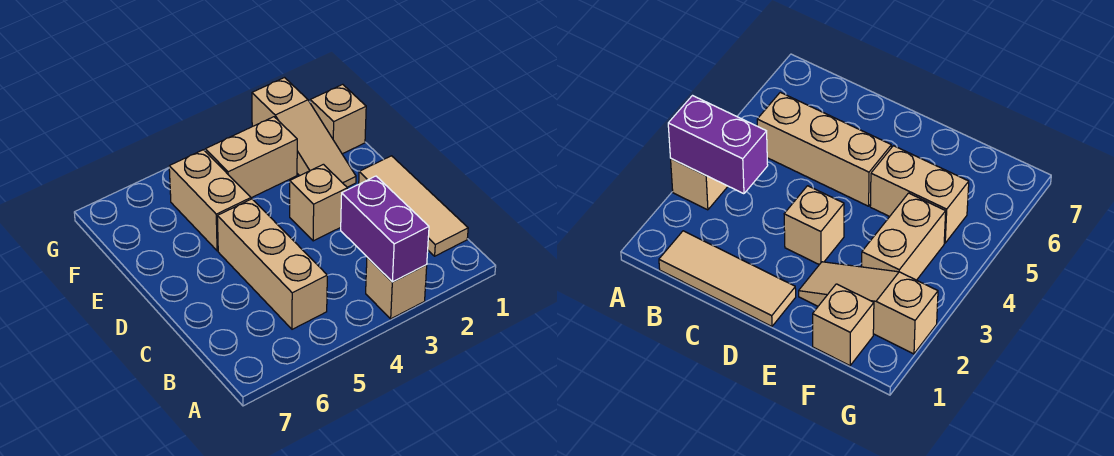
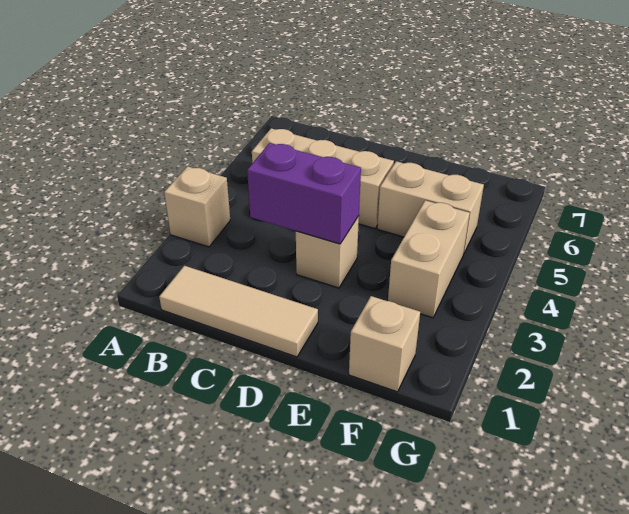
purple 1x2 brick [341,176,429,282] -> purple 1x2 brick moved to [247,143,361,244]
tan 1x3 slope [252,78,356,187] -> none

